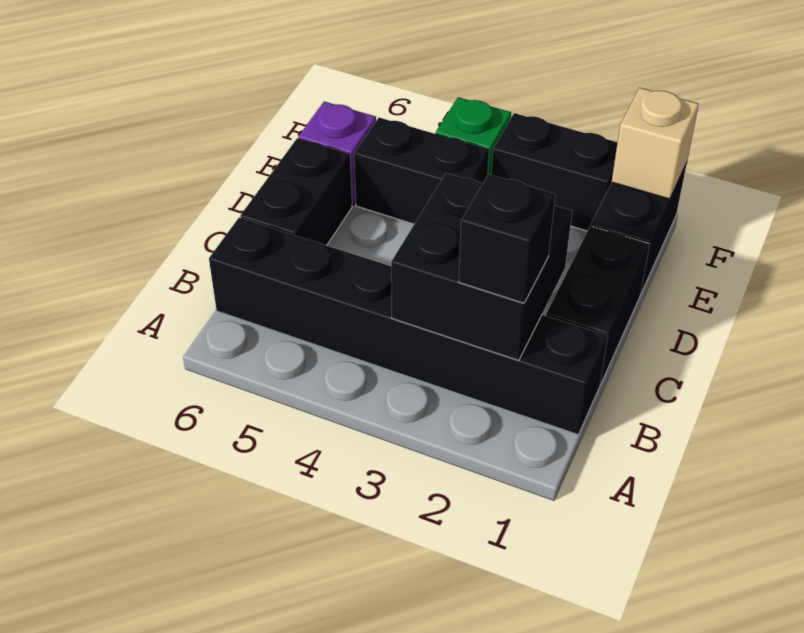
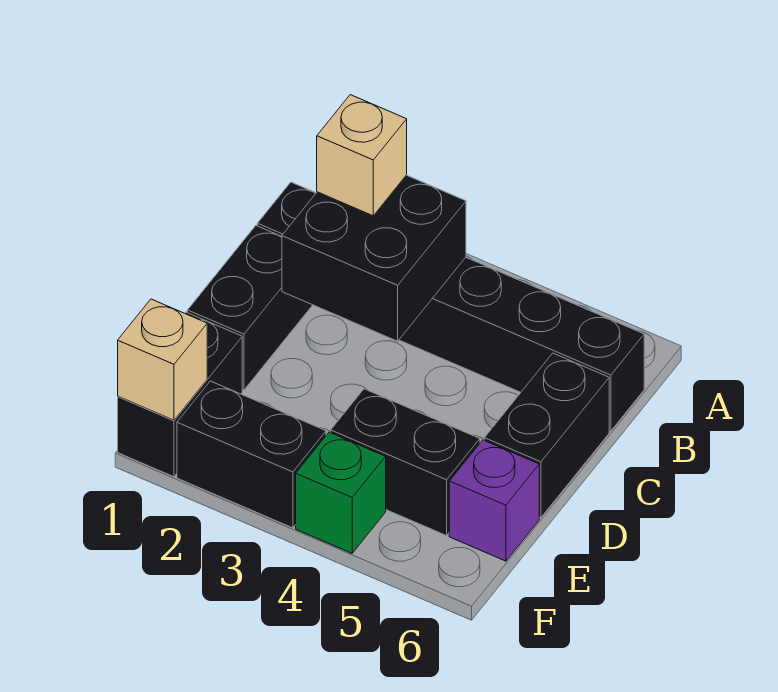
black 1x1 brick [459,174,555,303] -> tan 1x1 brick [317,95,407,216]

